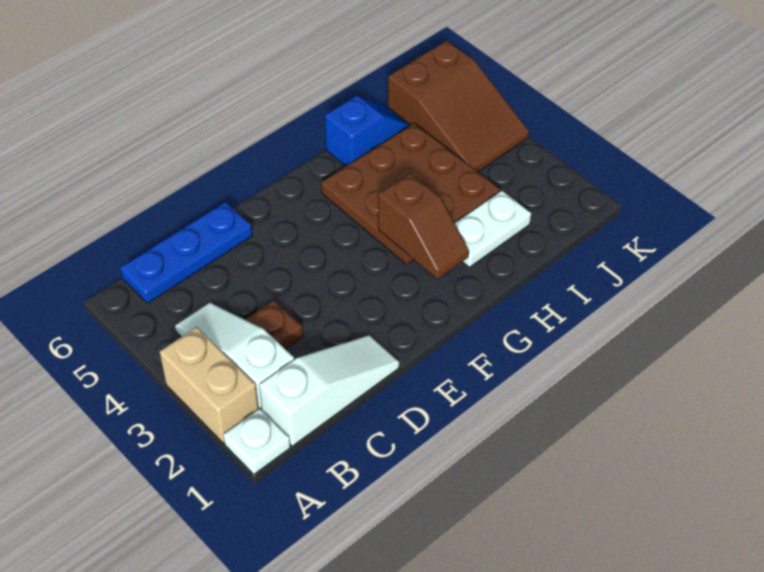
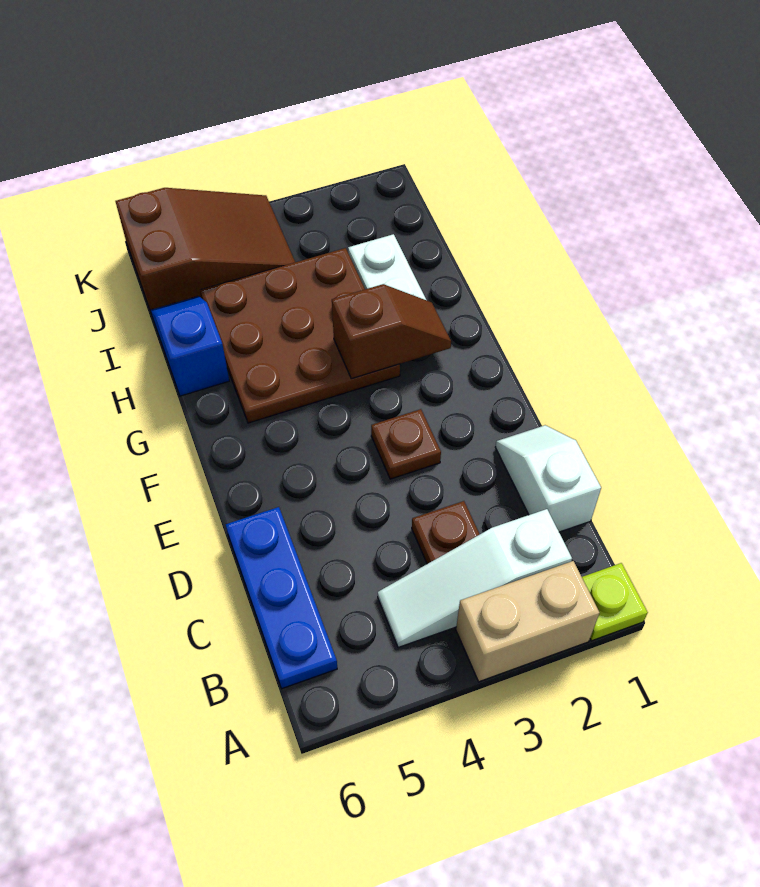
white 1x1 plate [223,408,290,474] -> lime 1x1 plate [582,563,648,641]
white 1x3 slope [259,335,399,446] -> white 1x2 slope [495,425,601,532]
none -> brown 1x1 plate [371,409,441,479]

